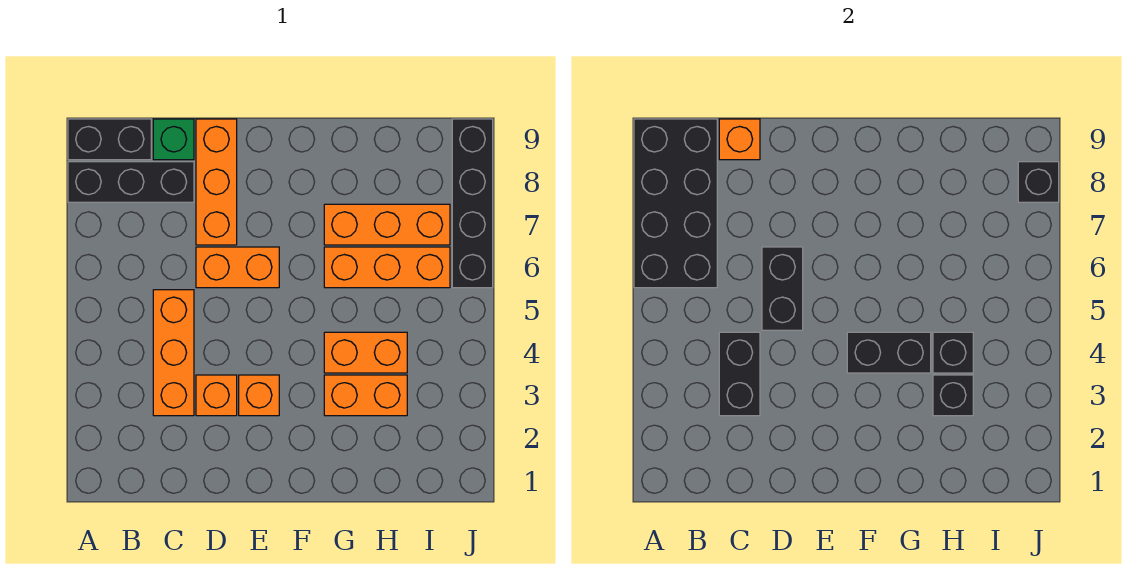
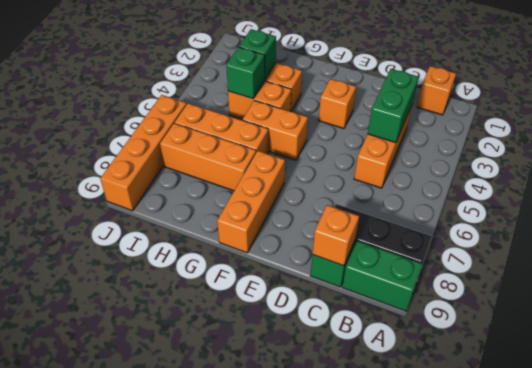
black 2x4 brick [634,119,717,288] -> none
black 1x2 brick [68,119,151,160] -> green 1x2 brick [342,241,423,311]
black 1x2 brick [719,332,760,416] -> green 1x2 brick [368,69,419,143]
orange 1x1 brick [196,375,237,416] -> orange 1x1 brick moved to [417,66,456,115]
black 1x2 brick [762,247,803,330] -> none
orange 1x2 brick [196,247,279,288] -> orange 1x2 brick moved to [242,100,308,160]
orange 1x3 brick [196,119,237,245] -> orange 1x3 brick moved to [217,151,285,253]
black 1x2 brick [847,332,931,373] -> none
black 1x1 brick [933,375,973,416] -> green 1x1 brick [239,29,276,79]
black 1x1 brick [933,332,973,373] -> green 1x1 brick [226,47,265,99]
black 1x4 brick [452,119,493,288] -> orange 1x4 brick [100,95,187,211]
black 1x1 brick [1018,162,1059,202] -> none

